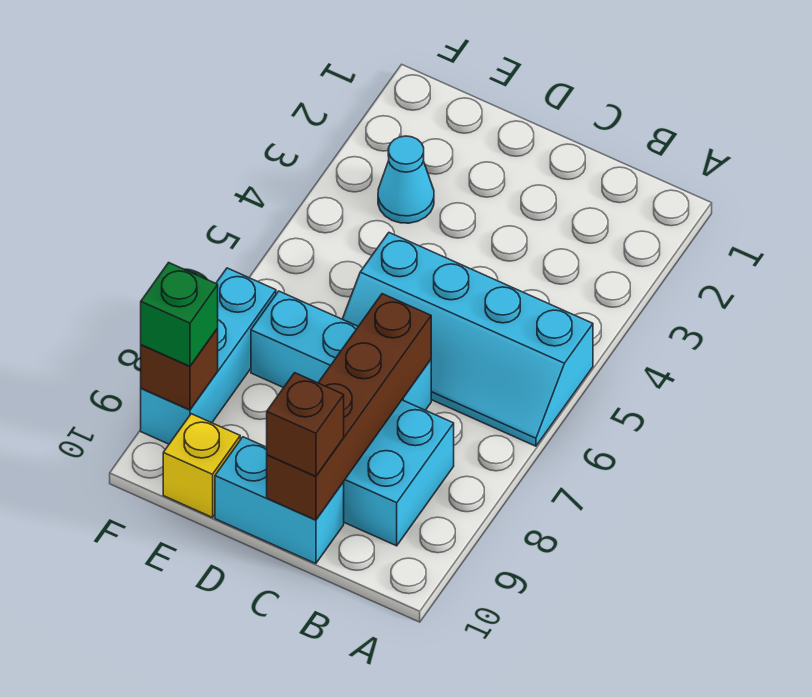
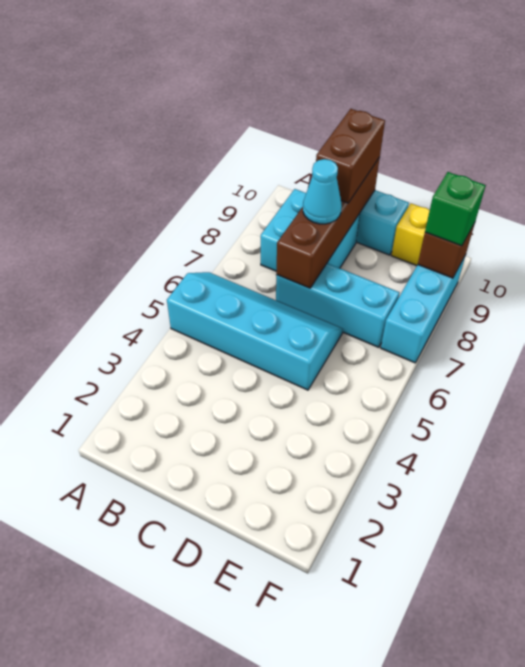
brown 1x1 brick [267,373,344,477] -> brown 1x2 brick [316,109,385,203]
cyan 1x1 cone [378,136,434,223] -> cyan 1x1 cone moved to [303,159,342,224]

